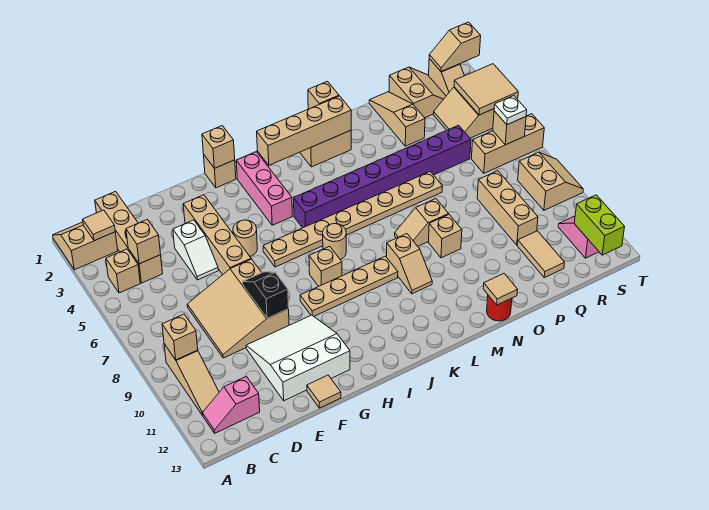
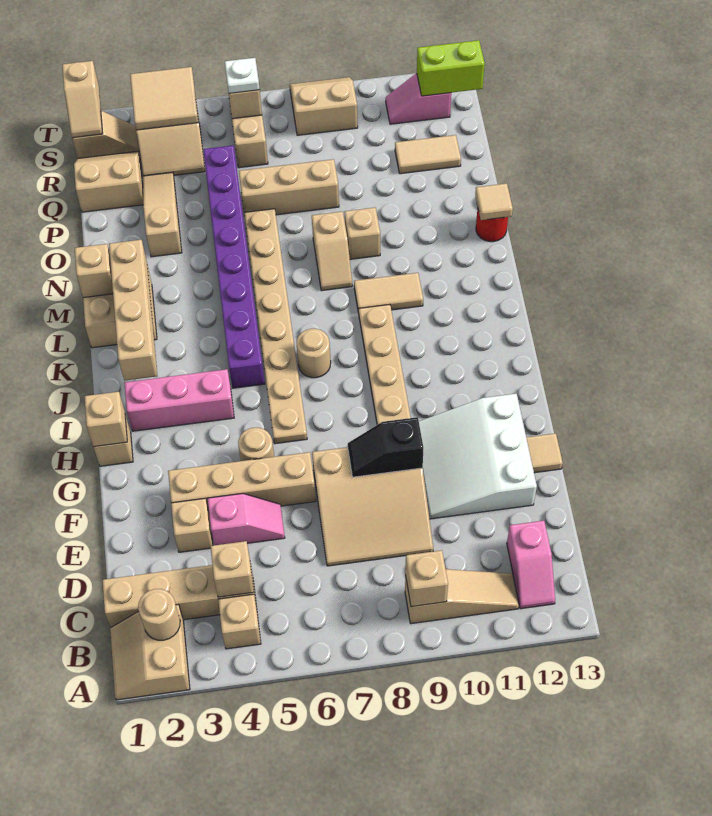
tan 1x1 tile [83,210,115,241] -> tan 1x1 round brick [138,589,180,640]
white 1x2 slope [173,220,218,280] -> pink 1x2 slope [208,494,285,545]
tan 1x1 brick [309,246,342,286] -> tan 1x1 brick moved to [171,498,213,552]
tan 1x2 slope [386,234,432,294] -> tan 1x2 tile [354,273,423,313]
tan 1x3 slope [369,92,425,146] -> tan 1x3 slope turned to [143,172,182,257]
tan 1x3 brick [477,171,538,245] -> tan 1x3 brick moved to [239,159,339,215]

